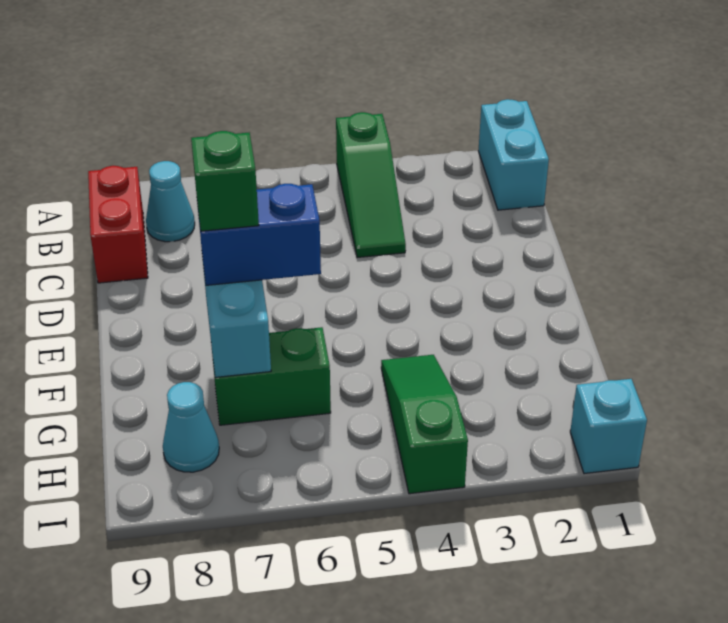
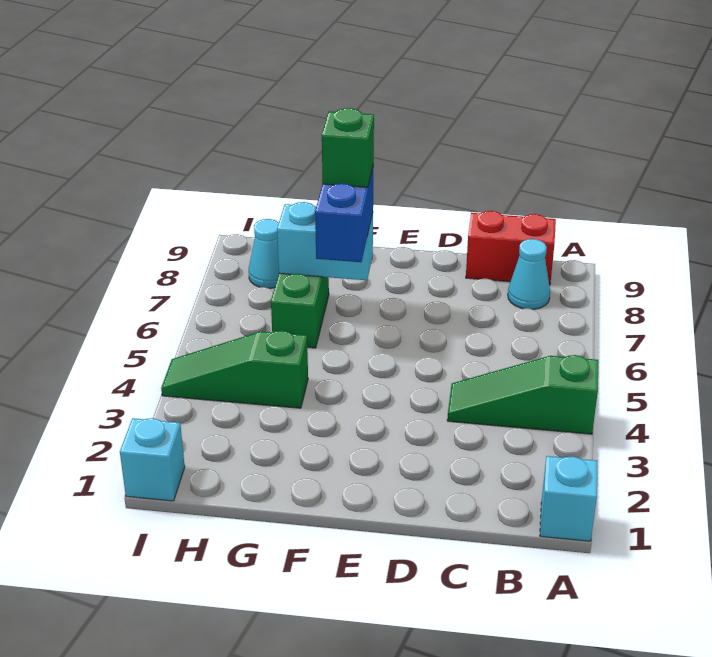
cyan 1x2 brick [478,99,549,210] -> cyan 1x1 brick [540,456,597,541]
green 1x3 slope [381,355,468,494] -> green 1x3 slope turned to [161,331,308,408]

